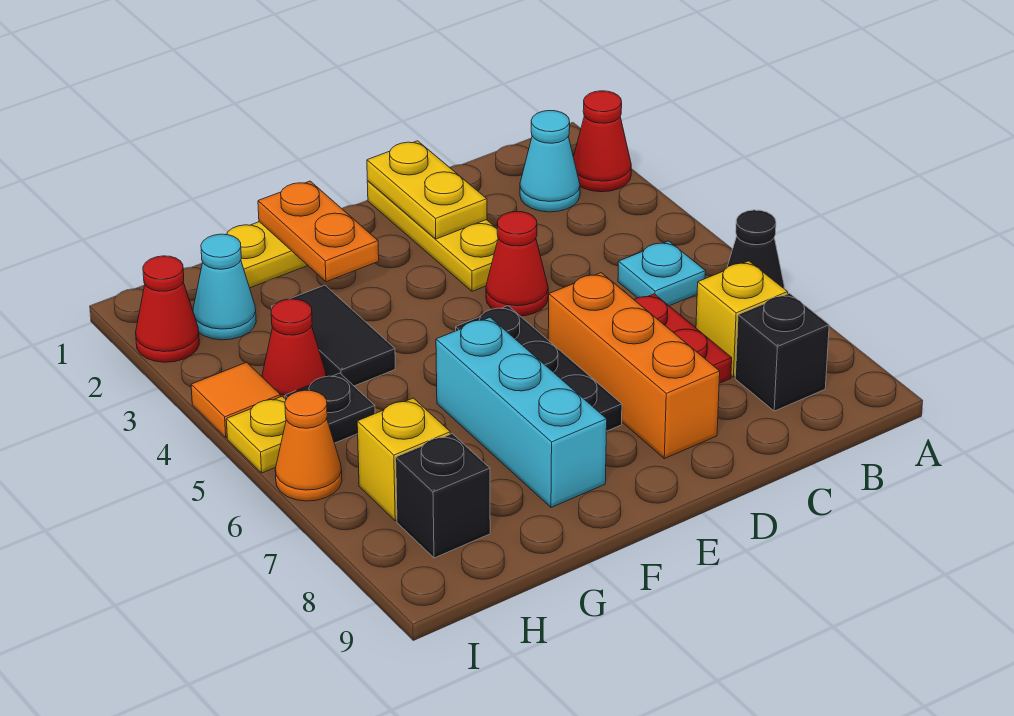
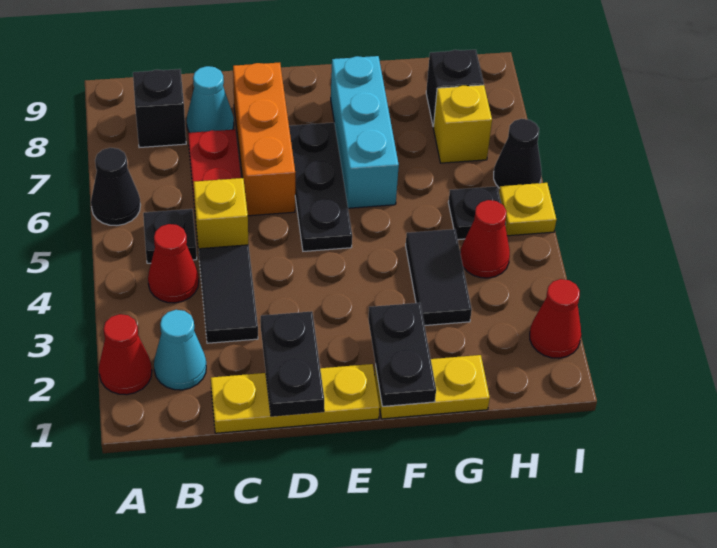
cyan 1x1 plate [618,241,706,306] -> black 1x1 plate [143,209,197,263]
yellow 1x1 brick [696,261,788,377] -> yellow 1x1 brick moved to [194,178,248,251]
none -> black 1x2 tile [199,245,258,343]
yellow 1x3 plate [367,181,498,291] -> yellow 1x3 plate turned to [211,364,380,433]
yellow 1x2 plate [367,141,487,239] -> black 1x2 plate [261,311,324,416]
red 1x1 cone [486,212,548,316] -> red 1x1 cone moved to [148,224,199,303]
orange 1x2 plate [258,181,379,282] -> black 1x2 plate [368,303,436,406]
cyan 1x1 cone [193,234,256,340] -> cyan 1x1 cone moved to [187,66,234,133]
orange 1x1 tile [191,362,281,438] -> none
orange 1x1 cone [275,390,342,501] -> black 1x1 cone [494,119,542,188]

